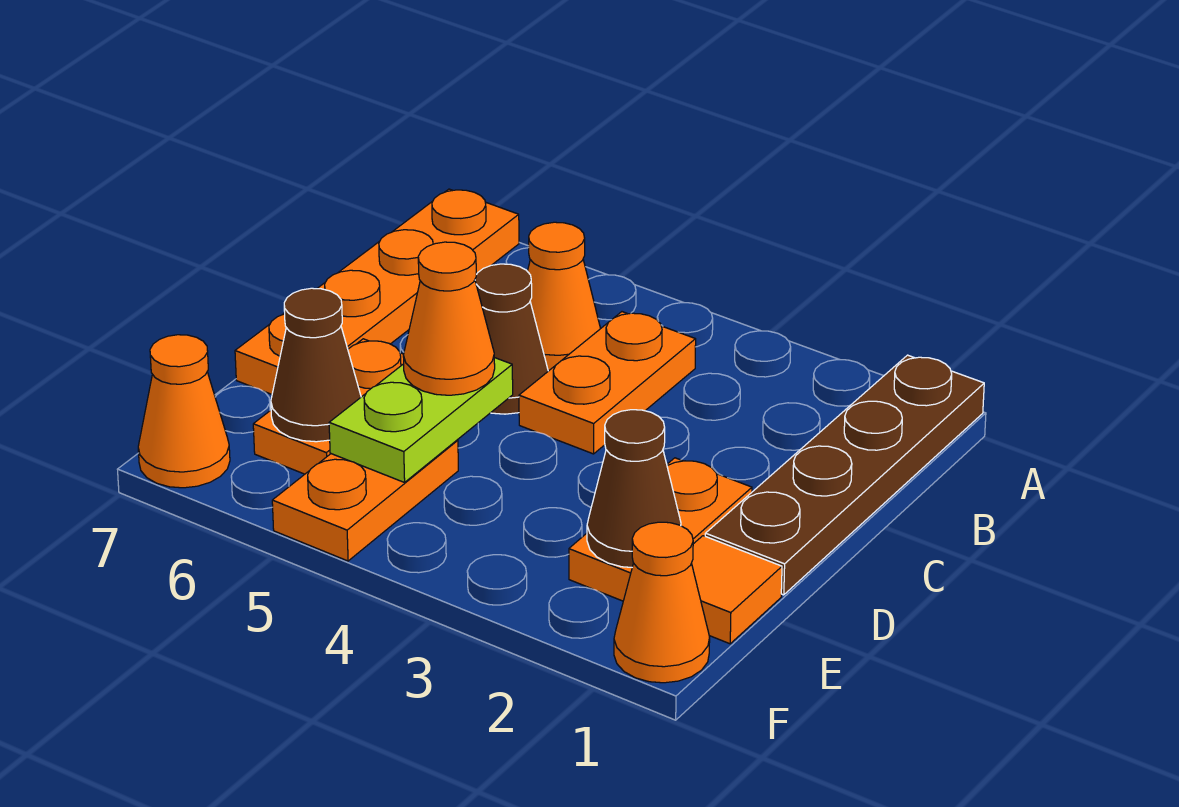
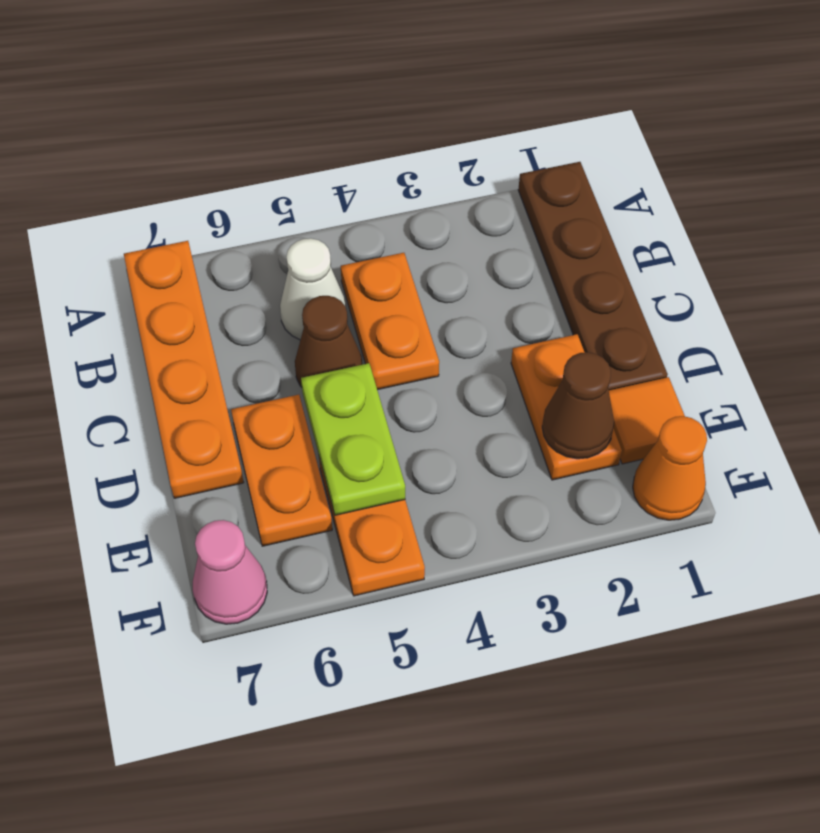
orange 1x1 cone [527,222,601,370] -> white 1x1 cone [280,238,346,340]
orange 1x1 cone [403,242,495,395] -> none
brown 1x1 cone [271,288,361,442] -> none
orange 1x1 cone [138,335,230,488] -> pink 1x1 cone [193,520,267,624]

